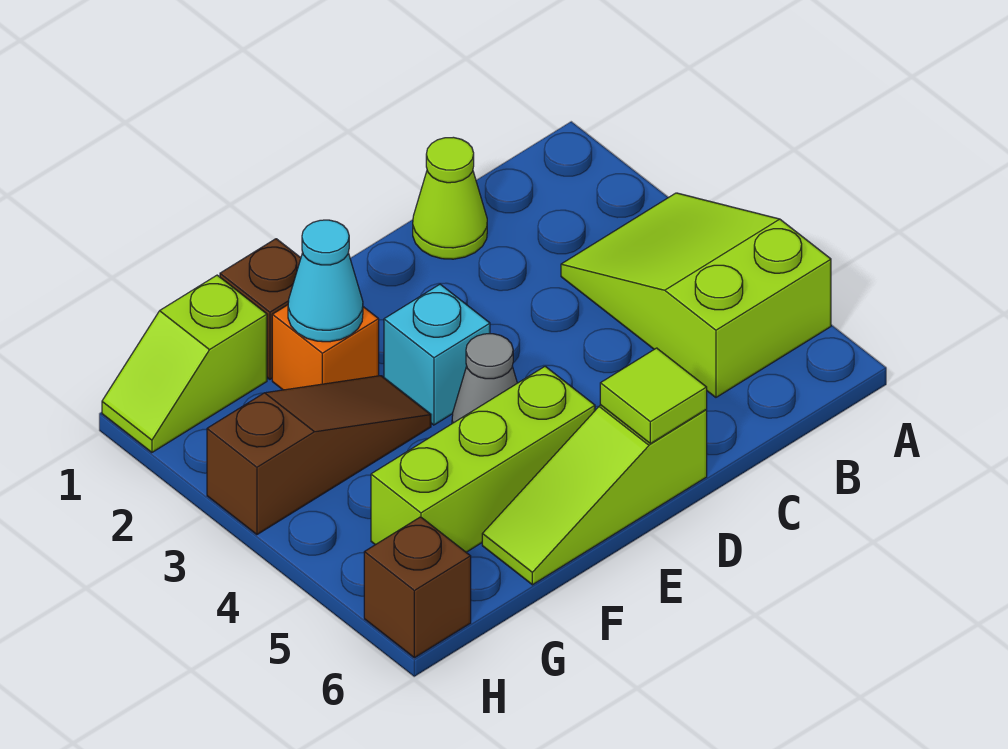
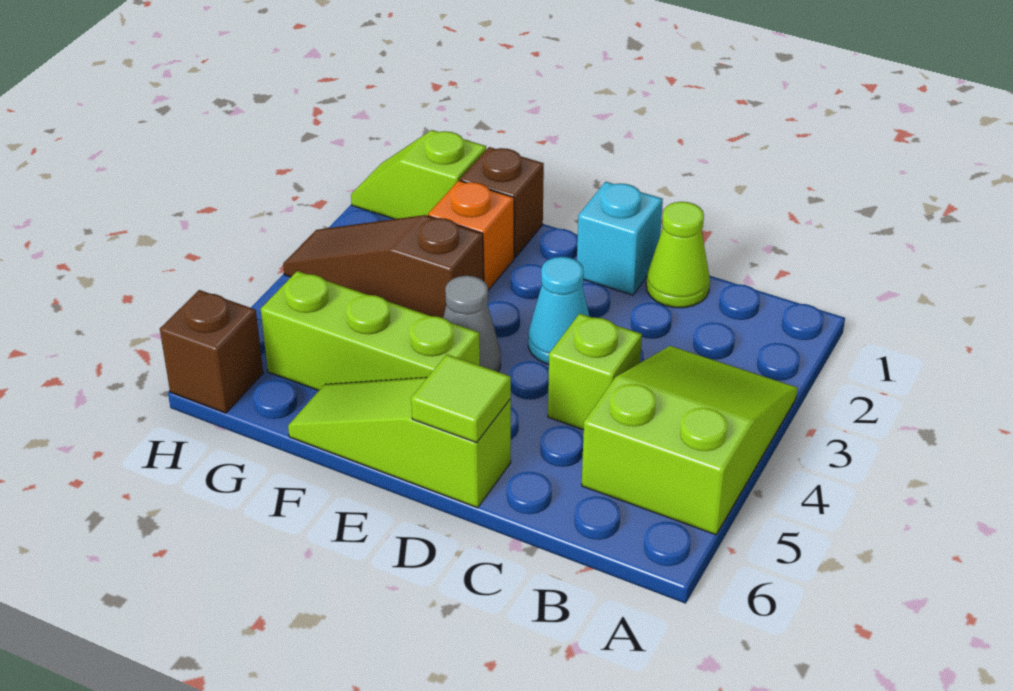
none -> lime 1x1 brick [548,314,642,430]
cyan 1x1 brick [384,284,490,425] -> cyan 1x1 brick moved to [577,182,663,295]
cyan 1x1 cone [288,220,363,342] -> cyan 1x1 cone moved to [528,257,590,364]
brown 1x3 slope [207,376,431,535] -> brown 1x3 slope turned to [283,215,484,318]

